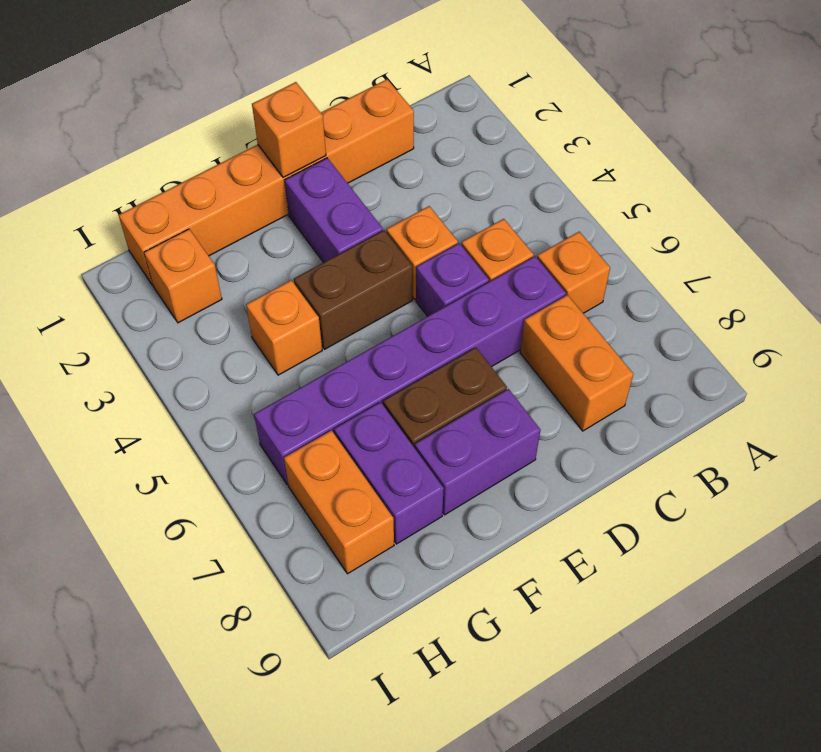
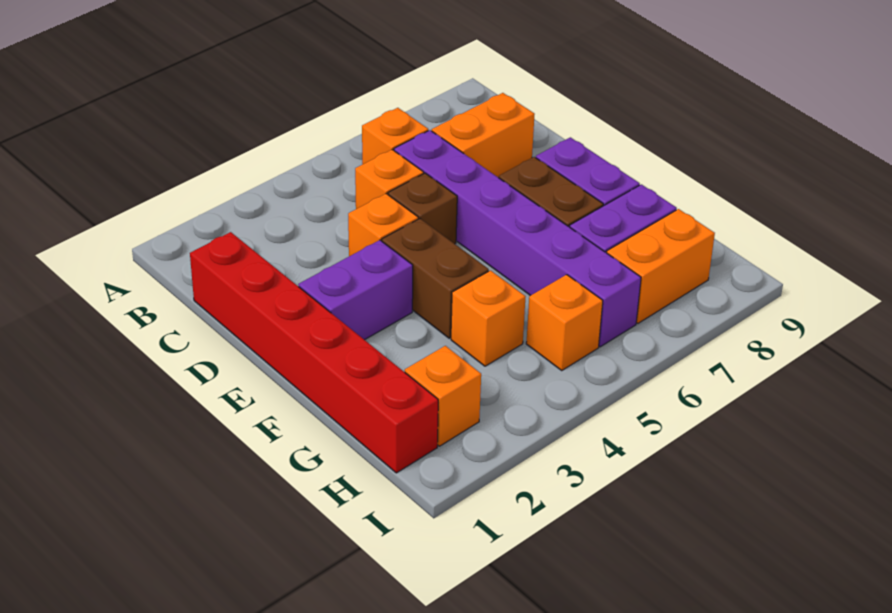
orange 1x6 brick [119,79,414,285] -> red 1x6 brick [190,232,438,473]
purple 1x1 brick [416,243,489,316] -> brown 1x1 brick [388,173,457,244]
orange 1x1 brick [252,82,326,177] -> orange 1x1 brick moved to [526,275,603,370]

